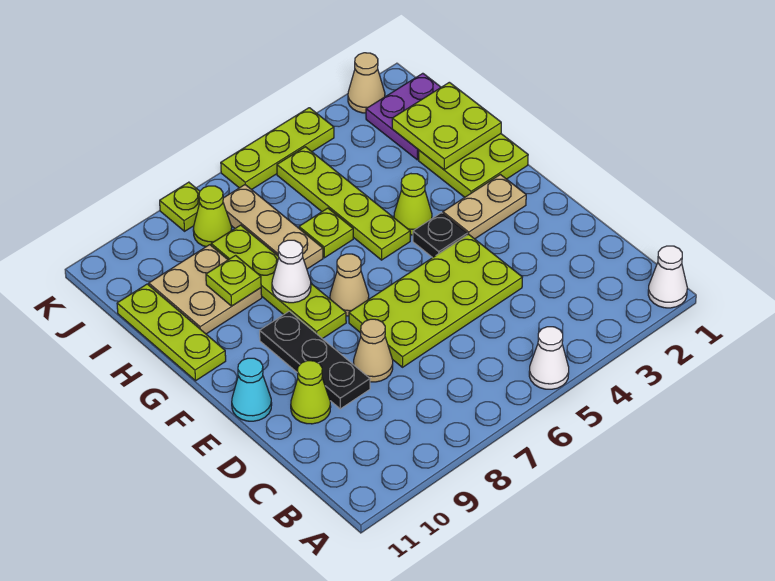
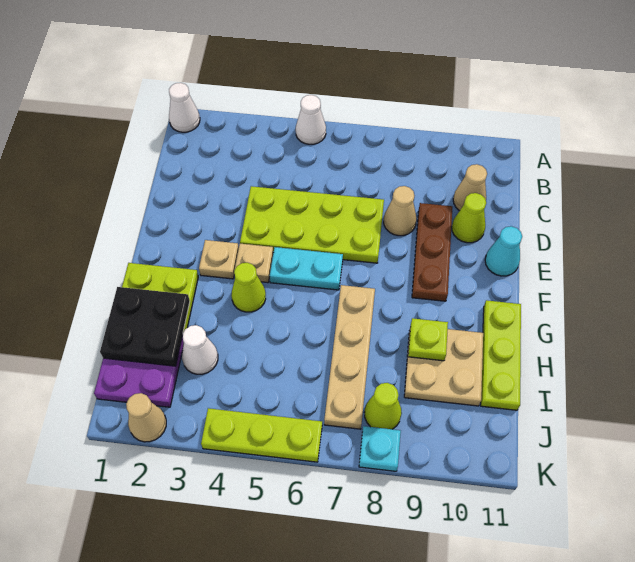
black 1x3 plate [260,311,370,409] -> brown 1x3 plate [412,203,452,301]
tan 1x2 plate [443,175,526,239] -> tan 1x1 plate [199,240,239,279]
black 1x1 plate [413,213,467,258] -> tan 1x1 plate [235,244,273,283]
none -> cyan 1x2 plate [270,247,343,290]
tan 1x1 cone [330,254,369,316] -> tan 1x1 cone moved to [453,164,487,211]
lime 1x4 plate [211,225,346,339] -> none
lime 1x4 plate [277,147,410,260] -> none
white 1x1 cone [272,240,311,303] -> white 1x1 cone moved to [182,325,218,374]
lime 2x2 plate [392,82,501,170] -> black 2x2 plate [100,287,190,366]
lime 1x1 plate [299,208,353,258] -> none
tan 1x3 plate [223,185,323,269] -> tan 1x4 plate [324,285,375,429]
lime 1x1 plate [160,182,200,231] -> cyan 1x1 plate [359,426,401,471]

